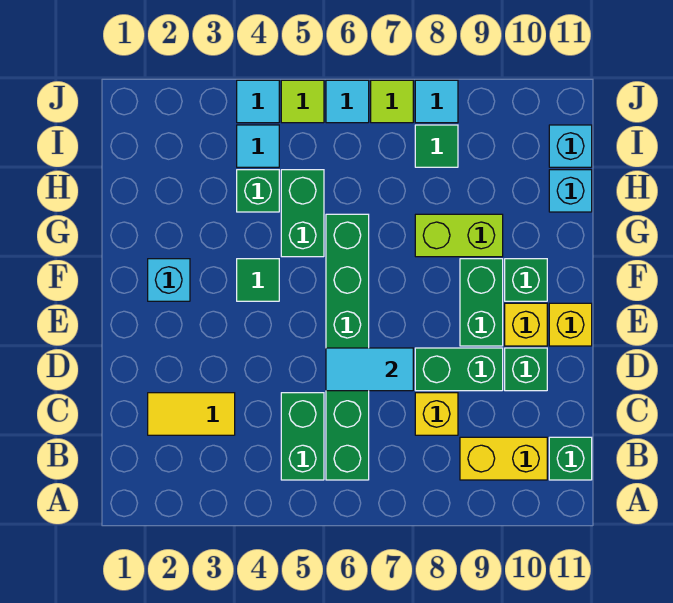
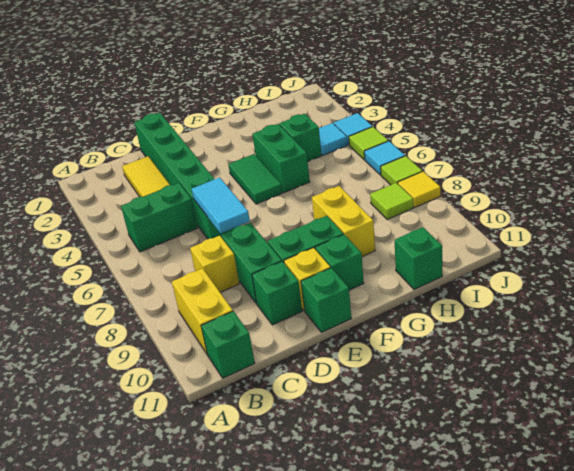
green 1x6 brick [326,214,369,480] -> green 1x6 brick turned to [134,113,236,239]
yellow 1x1 brick [549,303,592,346] -> green 1x1 brick [301,268,351,332]
cyan 1x1 brick [148,259,190,301] -> none
green 1x1 tile [237,259,279,301] -> green 1x2 tile [228,154,282,204]
green 1x2 brick [281,170,324,257] -> green 1x2 brick turned to [252,124,310,193]
lime 1x2 brick [415,214,503,257] -> yellow 1x2 brick [312,186,375,257]
cyan 1x1 brick [549,170,592,212] -> green 1x1 brick [395,227,442,289]
green 1x1 tile [415,125,458,167] -> lime 1x1 tile [370,183,413,220]
cyan 1x1 brick [549,125,592,167] -> none
cyan 1x1 tile [415,80,458,123] -> yellow 1x1 tile [398,171,440,207]

